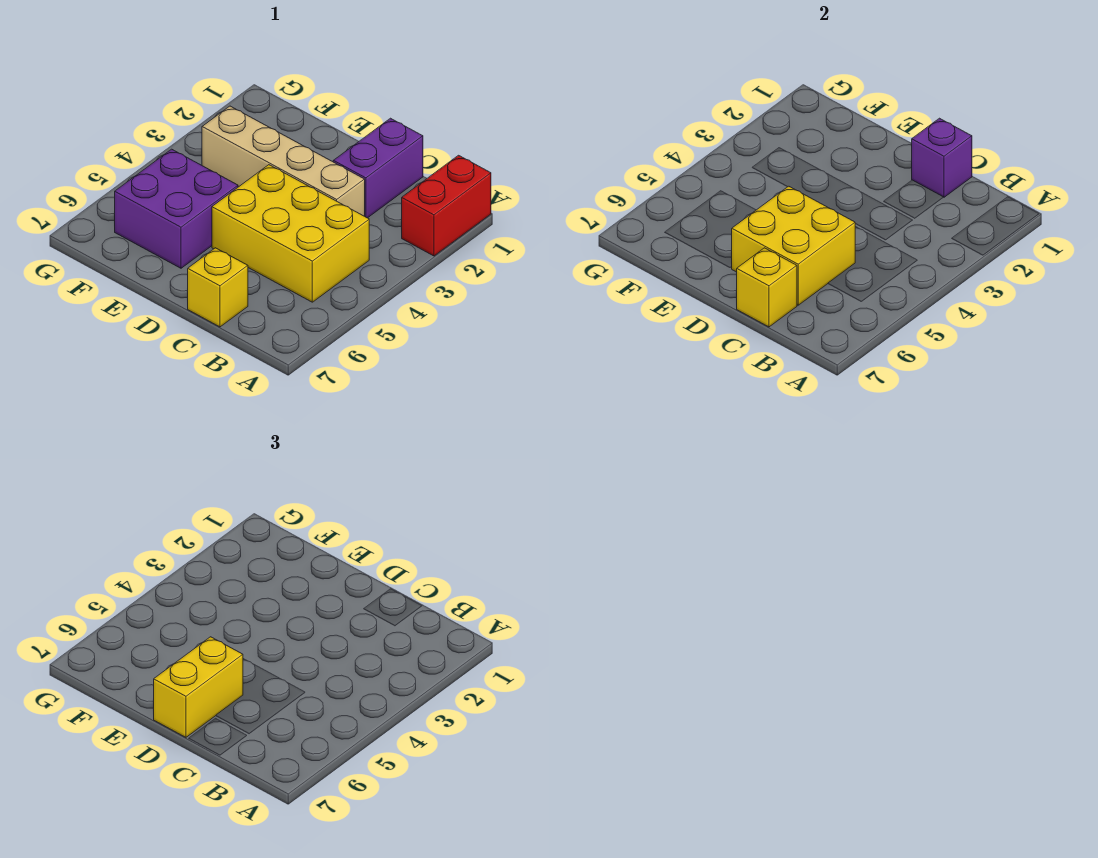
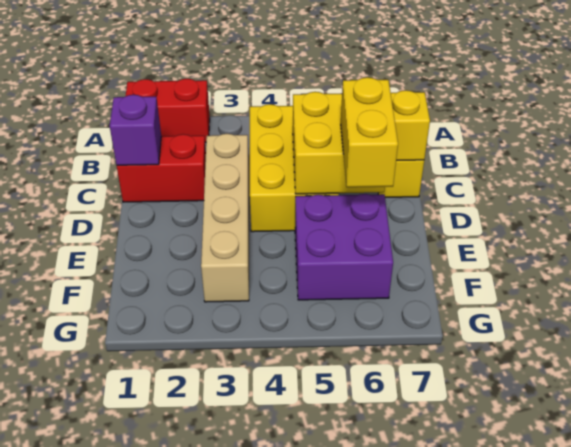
purple 1x2 brick [333,118,423,218] -> red 1x2 brick [117,134,206,202]
yellow 1x2 brick [154,637,243,737] -> yellow 1x2 brick turned to [341,77,398,187]

